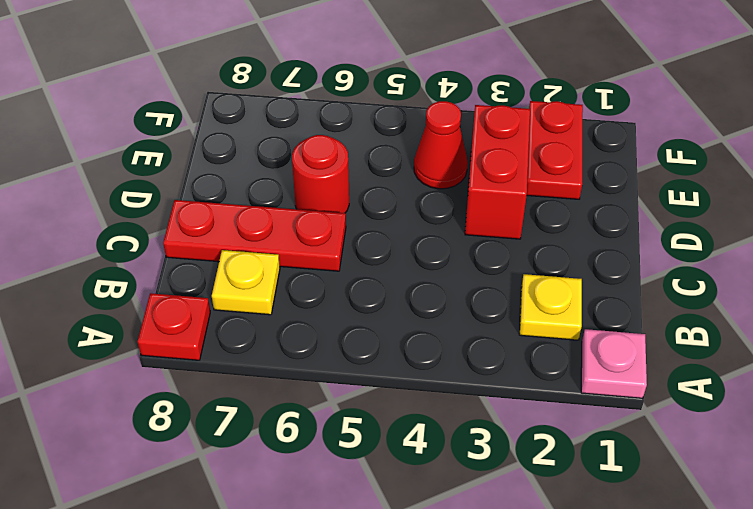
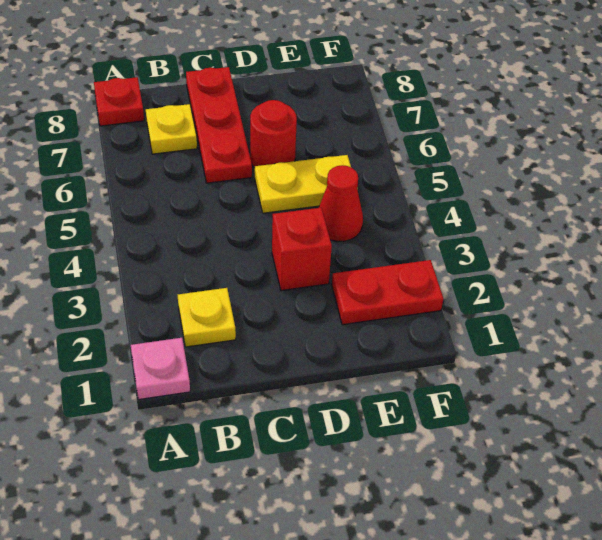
red 1x2 brick [465,105,530,239] -> red 1x1 brick [272,208,332,291]
none -> yellow 1x2 plate [255,155,351,213]

